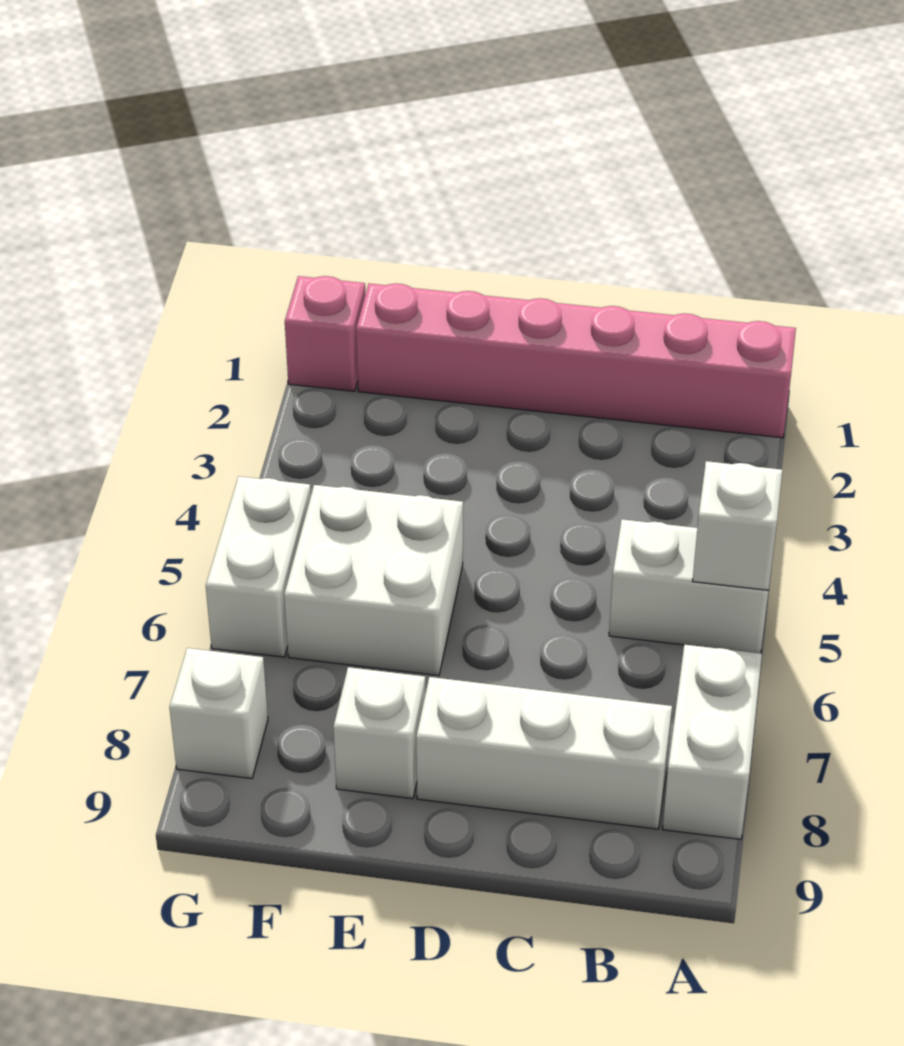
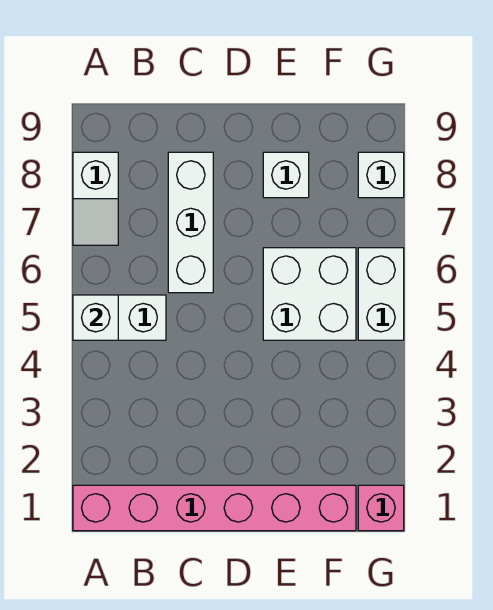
white 1x2 brick [663,645,762,839] -> white 1x2 slope [73,152,118,245]
white 1x3 brick [416,677,672,829] -> white 1x3 brick turned to [168,152,213,293]

